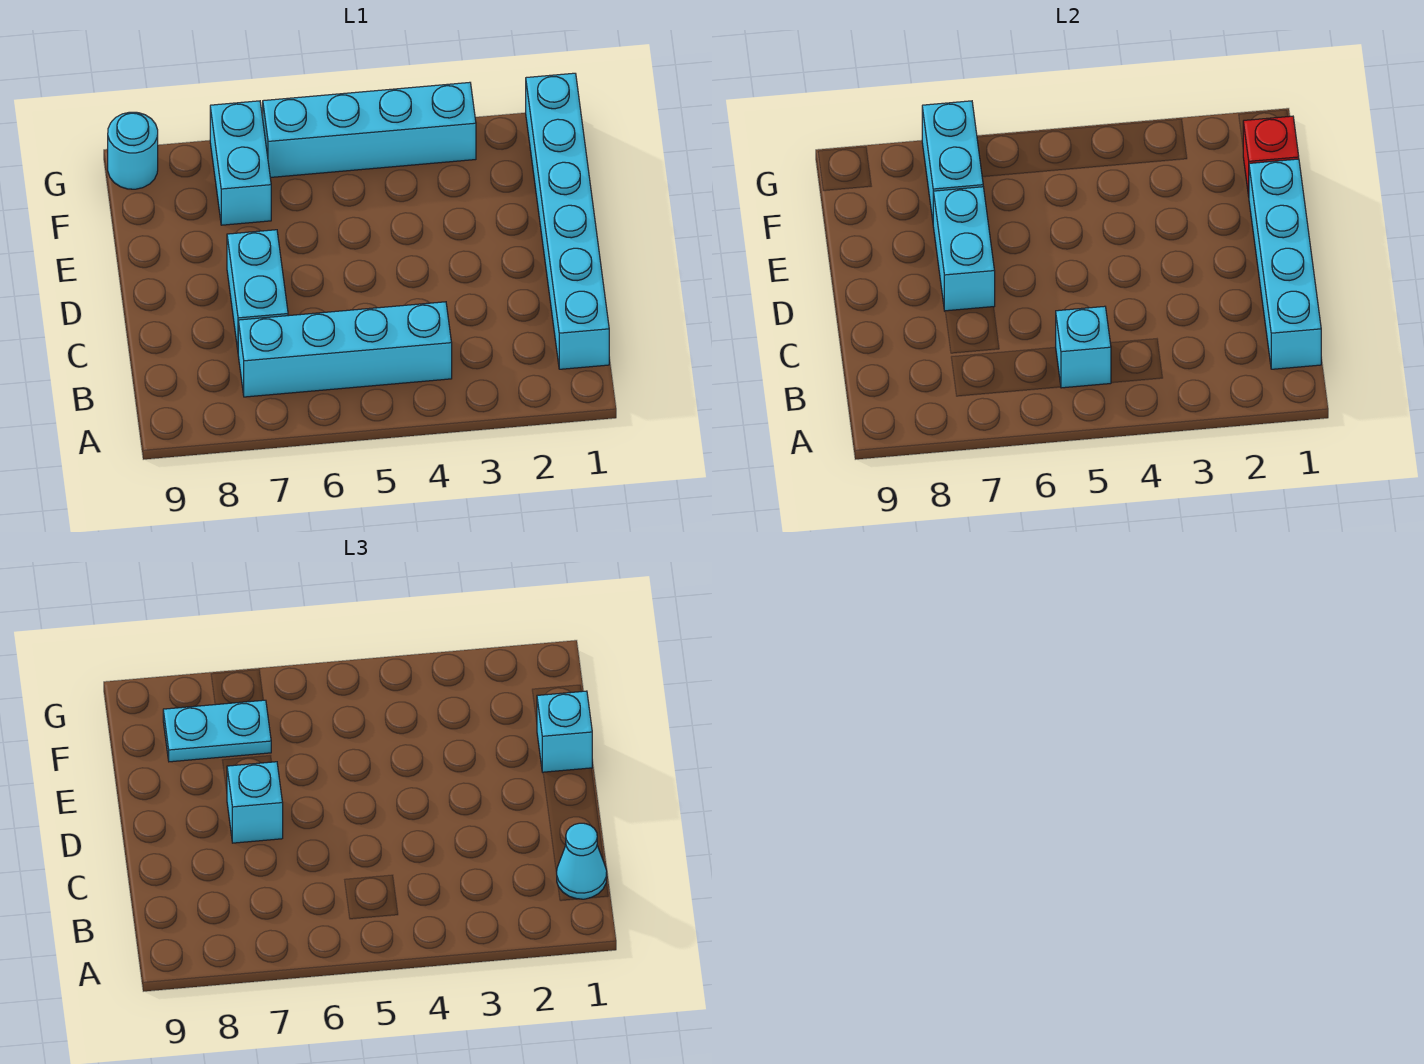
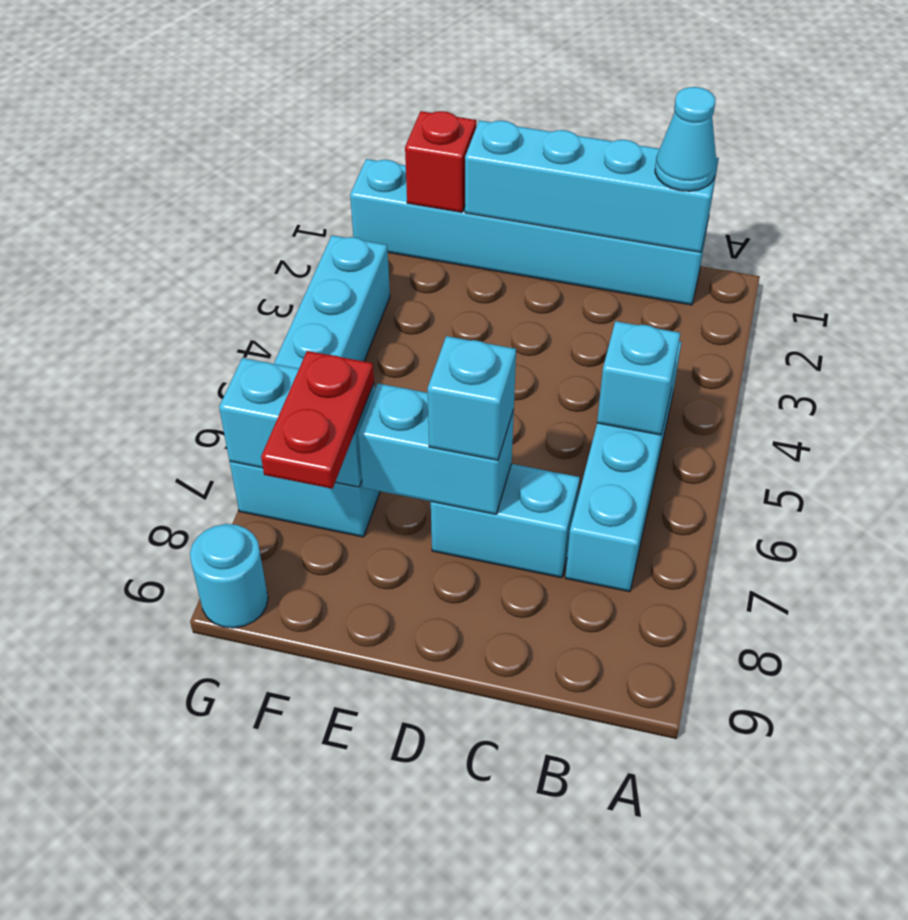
cyan 1x1 brick [537,691,592,772] -> none
cyan 1x2 plate [163,700,271,762] -> red 1x2 plate [261,351,374,489]

